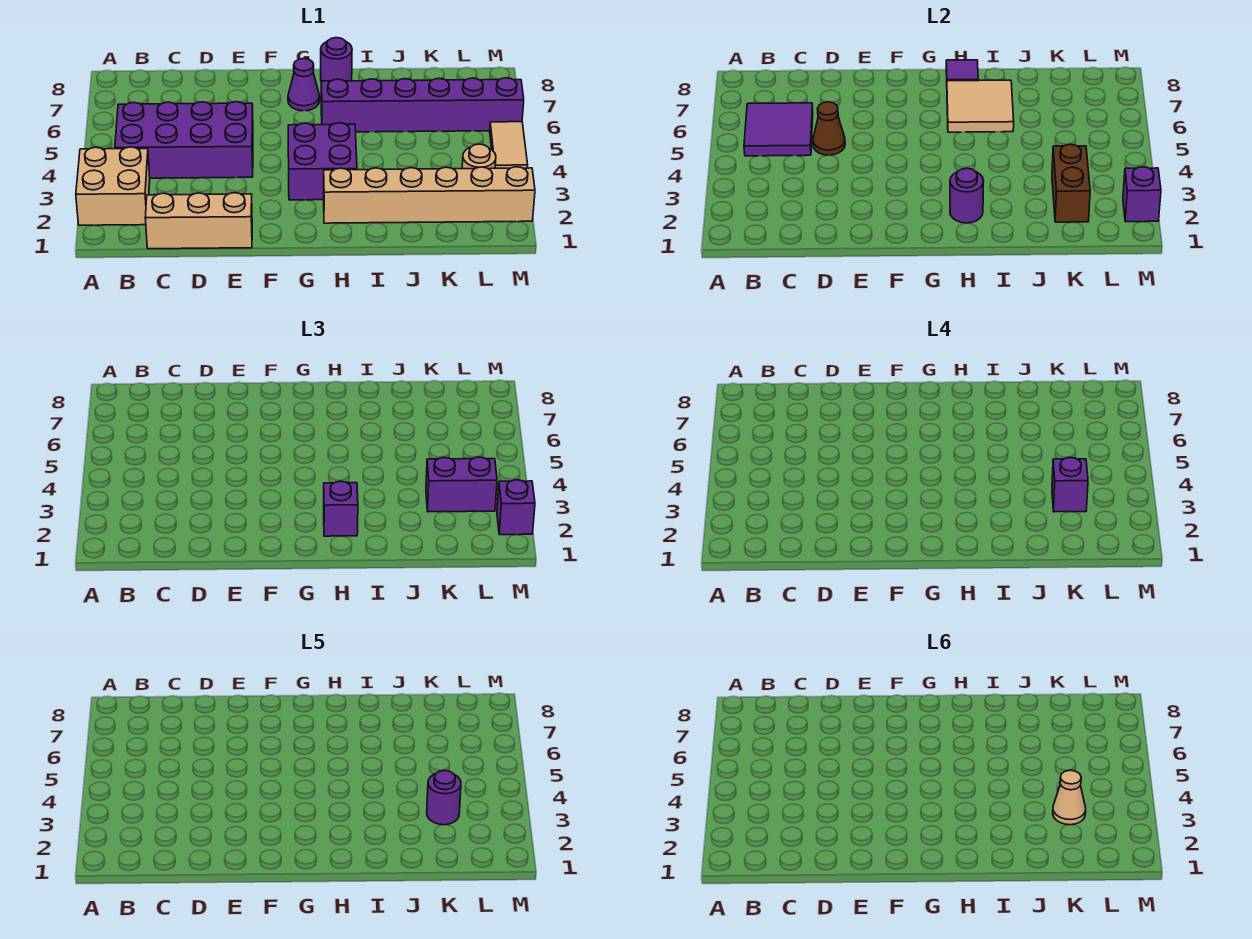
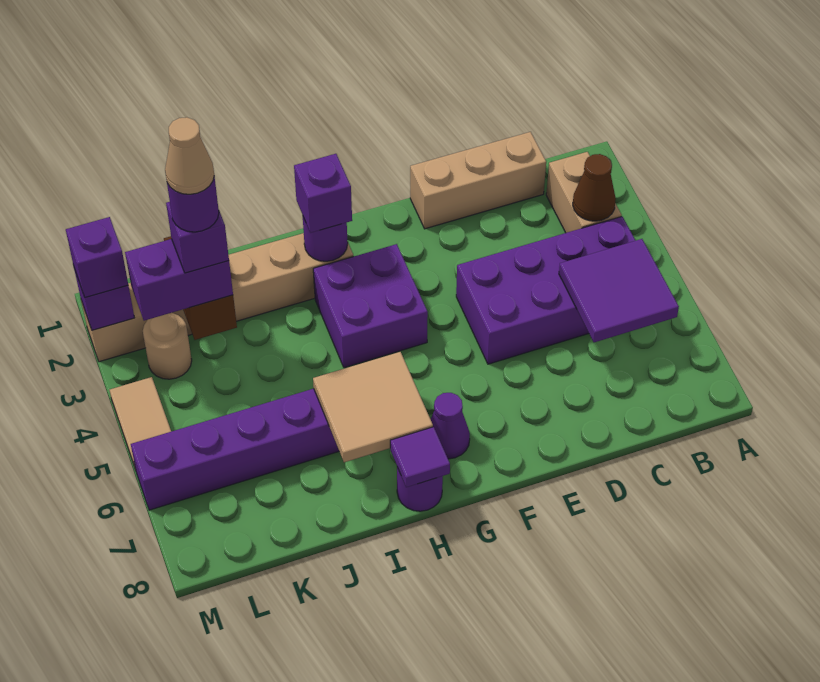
tan 2x2 brick [76,147,150,225] -> tan 1x2 brick [546,152,622,233]
brown 1x1 cone [813,102,845,155] -> brown 1x1 cone moved to [573,154,616,221]

